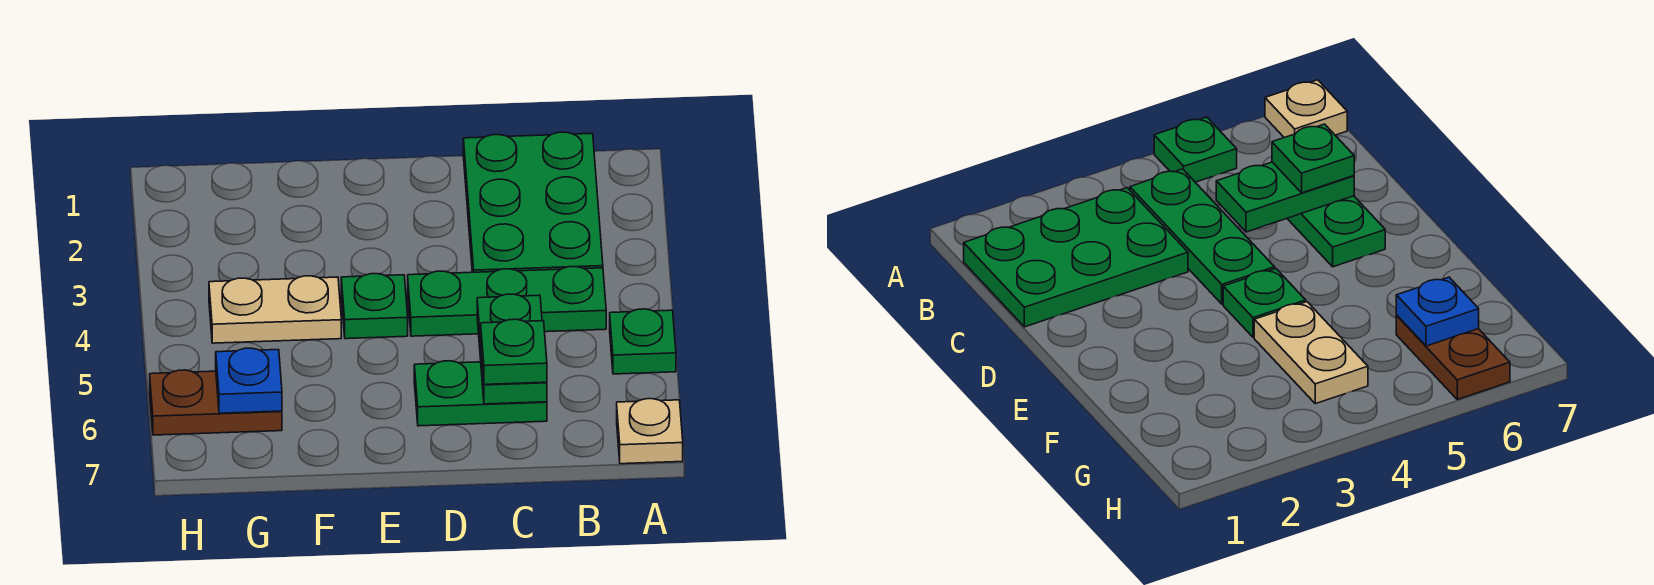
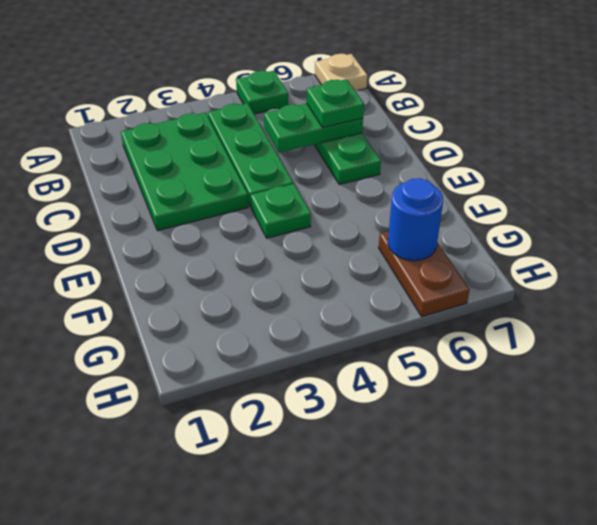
green 2x3 plate [463,132,603,272] -> green 2x3 plate turned to [121,113,248,231]
tan 1x2 plate [209,276,341,343] -> none
blue 1x1 plate [216,348,282,413] -> blue 1x1 round brick [388,178,443,261]

